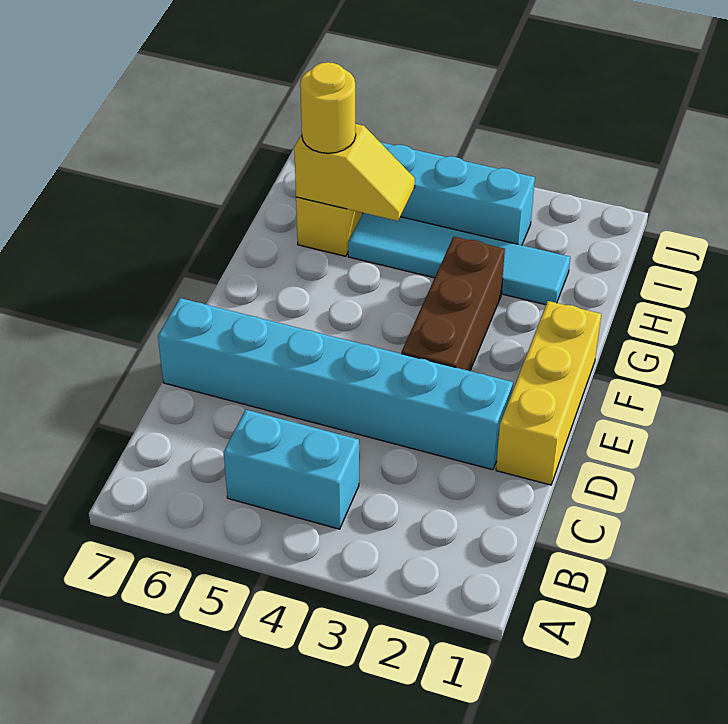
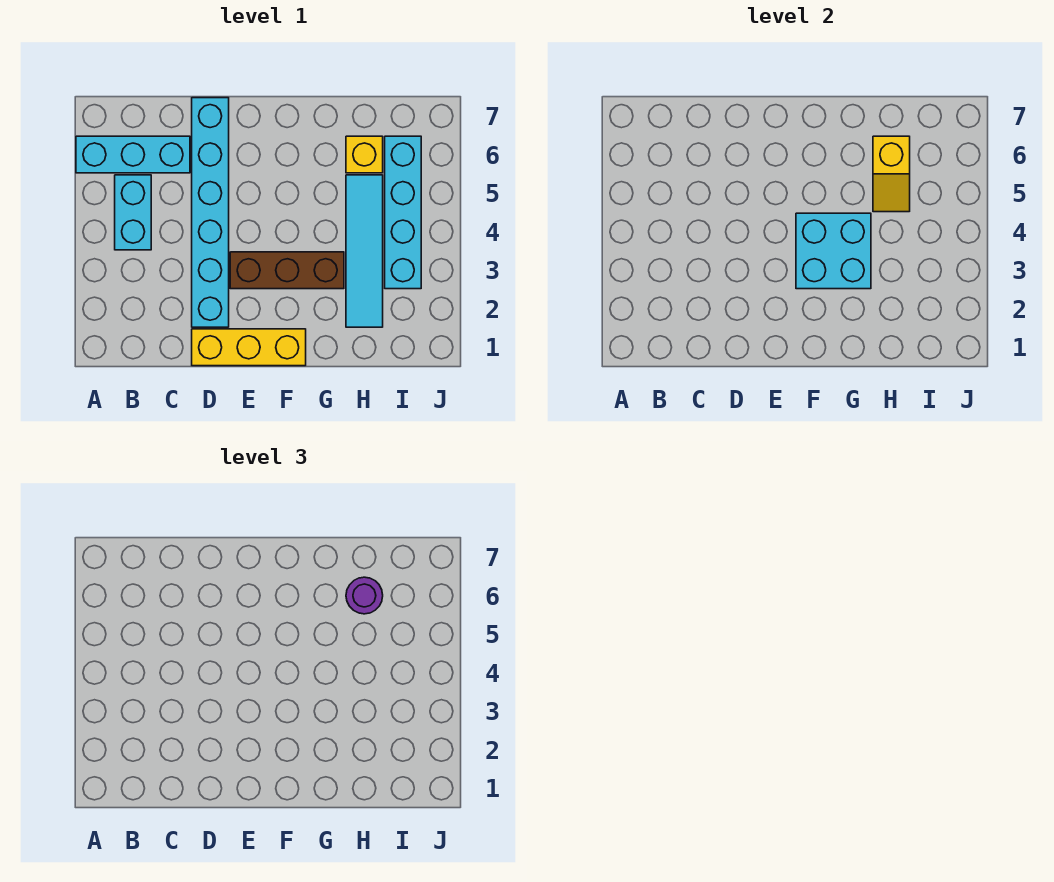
none -> cyan 1x3 brick [76,136,190,173]
none -> cyan 2x2 brick [796,213,871,289]
yellow 1x1 round brick [300,62,356,153] -> purple 1x1 round brick [346,577,383,614]

